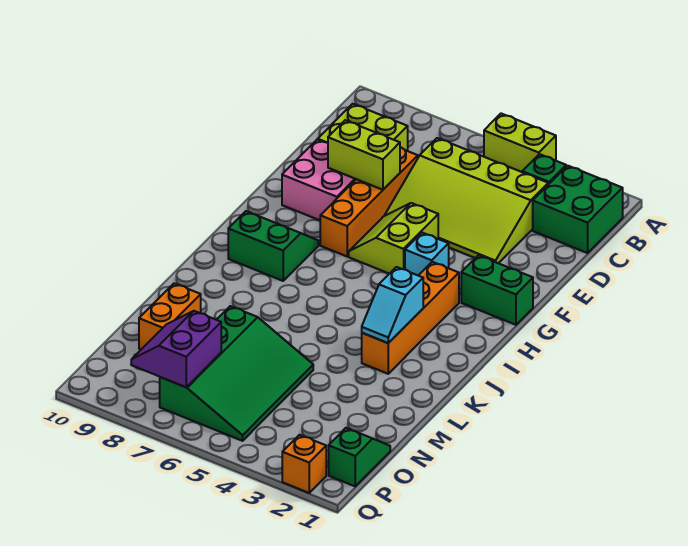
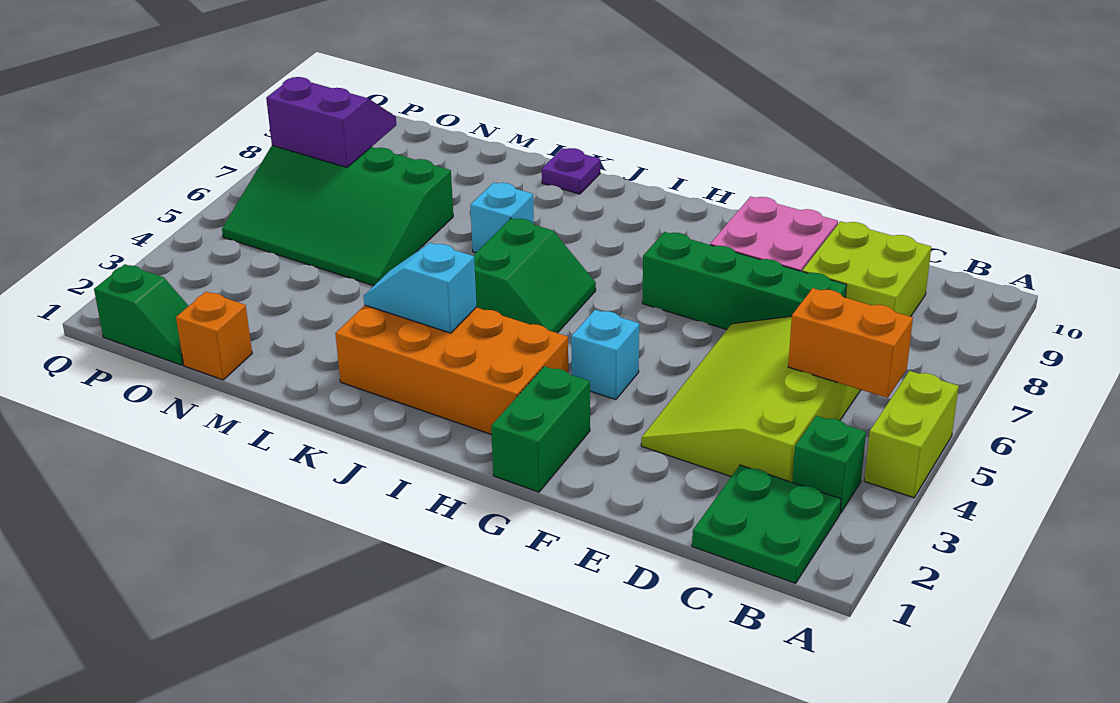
green 2x2 brick [533,166,623,253] -> green 2x2 plate [692,465,841,583]
orange 1x4 brick [320,147,418,256] -> green 1x4 brick [642,232,847,330]
lime 1x2 brick [328,120,400,190] -> none
lime 2x2 slope [349,203,438,274] -> none
orange 1x4 brick [362,262,459,374] -> orange 2x4 brick [335,305,568,435]
green 2x2 slope [228,211,318,281] -> green 2x2 slope moved to [473,218,596,333]
none -> cyan 1x1 brick [470,182,534,253]
none -> purple 1x1 plate [542,148,600,194]
orange 1x2 brick [139,283,201,349] -> orange 1x2 brick moved to [788,288,913,398]
orange 1x1 brick [282,435,326,493] -> orange 1x1 brick moved to [176,292,252,380]

